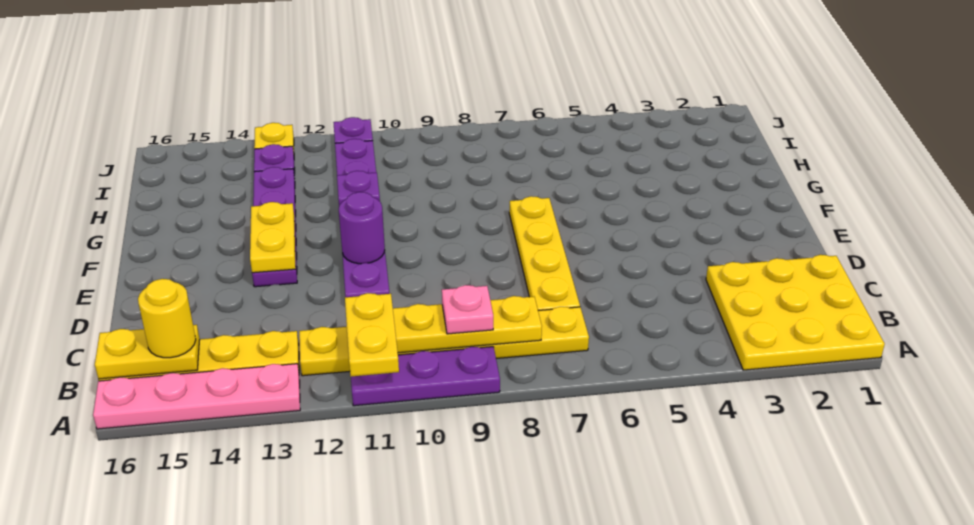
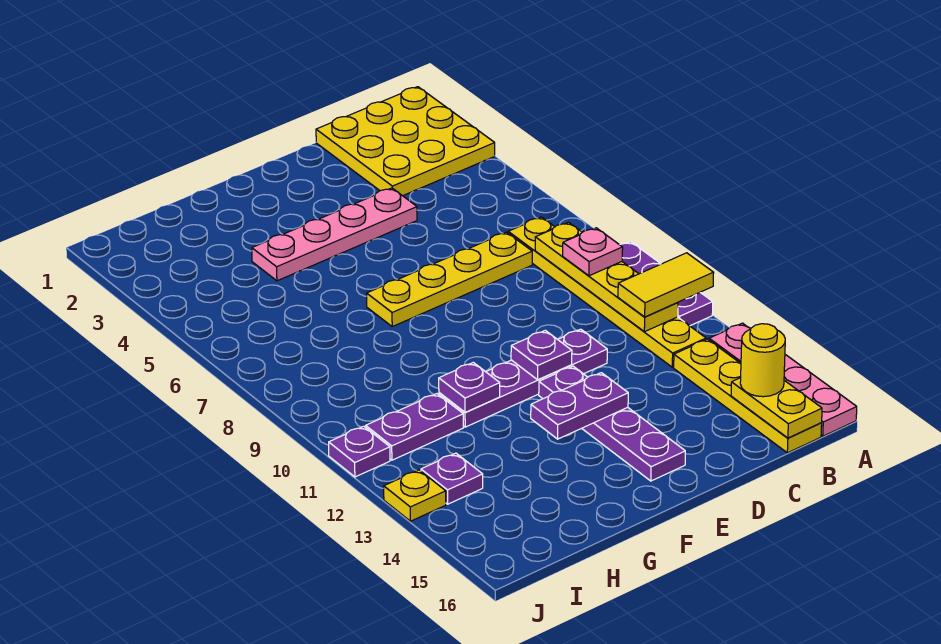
yellow 1x2 plate [345,293,399,377] -> yellow 1x2 tile [618,253,714,317]
none -> pink 1x4 plate [252,188,417,281]
purple 1x1 round brick [339,192,385,264] -> purple 1x1 plate [511,330,572,380]
purple 1x4 plate [252,167,297,287] -> purple 1x4 plate turned to [539,366,685,481]
yellow 1x2 plate [250,202,296,273] -> purple 1x2 plate [531,373,628,439]

